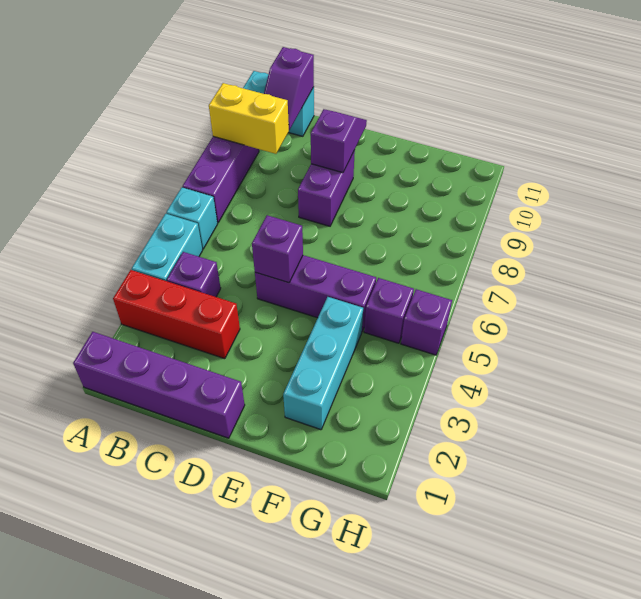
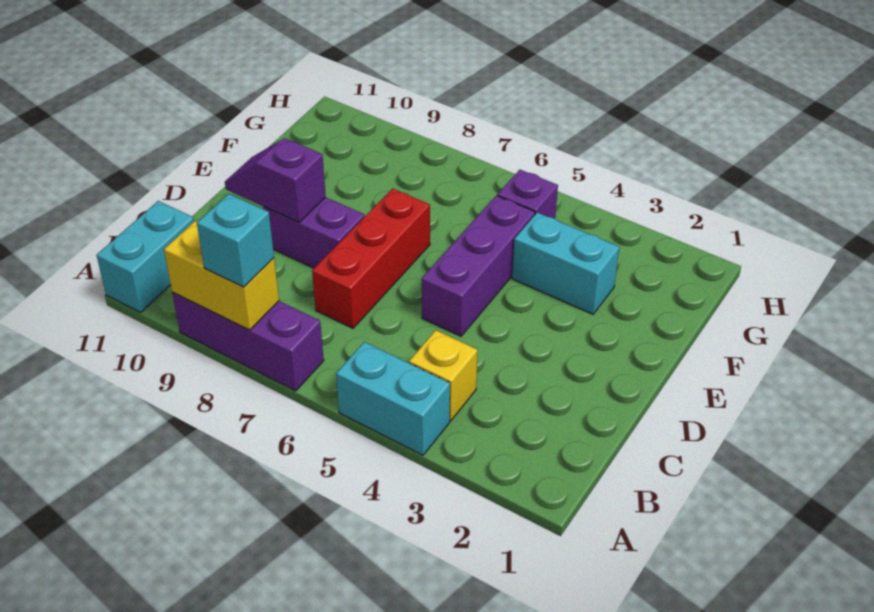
purple 1x4 brick [73,332,245,438] -> none
red 1x3 brick [113,270,240,359] -> red 1x3 brick moved to [312,189,430,328]
cyan 1x1 brick [166,187,217,249] -> cyan 1x1 brick moved to [197,194,274,287]
yellow 1x2 brick [209,83,289,154] -> yellow 1x2 brick turned to [164,221,279,330]
purple 1x1 brick [167,252,221,297] -> yellow 1x1 brick [409,330,477,421]
purple 1x2 slope [264,47,314,130] -> none
purple 1x1 brick [252,215,303,283] -> none
cyan 1x3 brick [283,297,363,430] -> cyan 1x2 brick [512,213,619,314]
purple 1x1 brick [401,289,452,355] -> none

